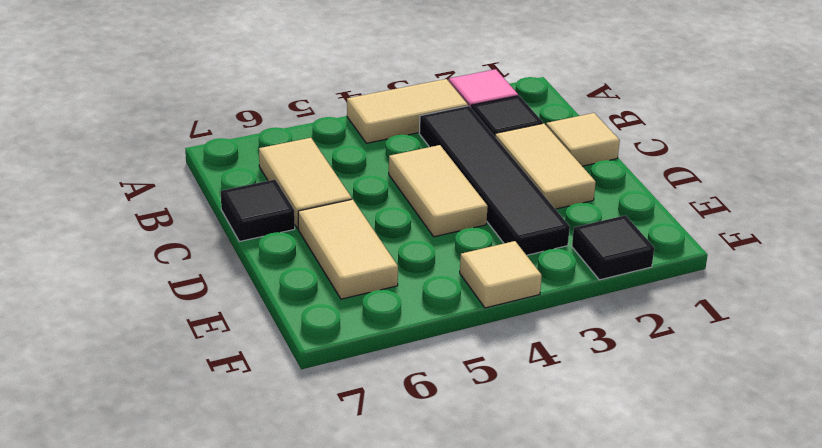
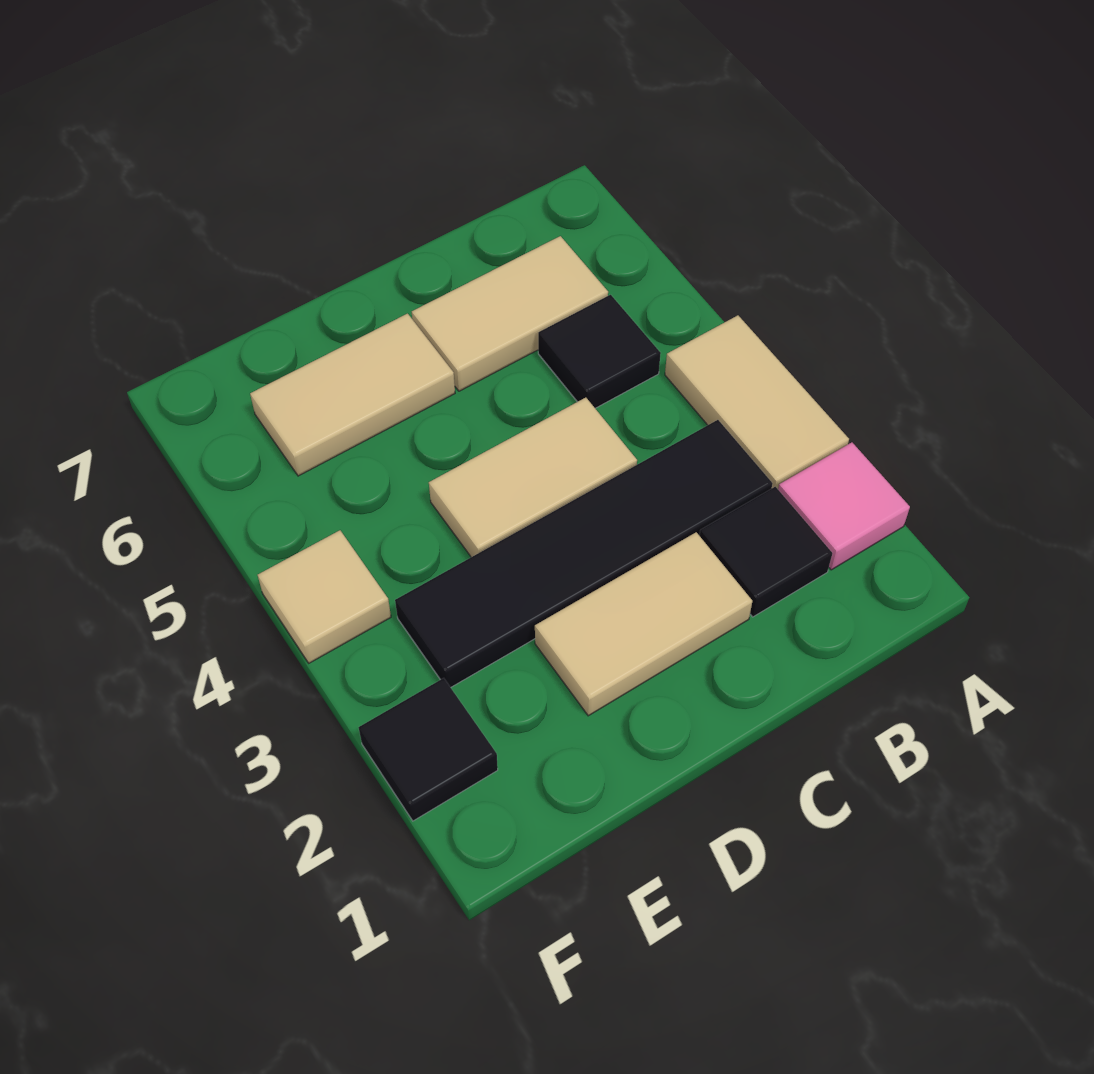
tan 1x1 tile [546,113,620,166] -> none
black 1x1 tile [221,179,295,241] -> black 1x1 tile moved to [538,295,661,408]

